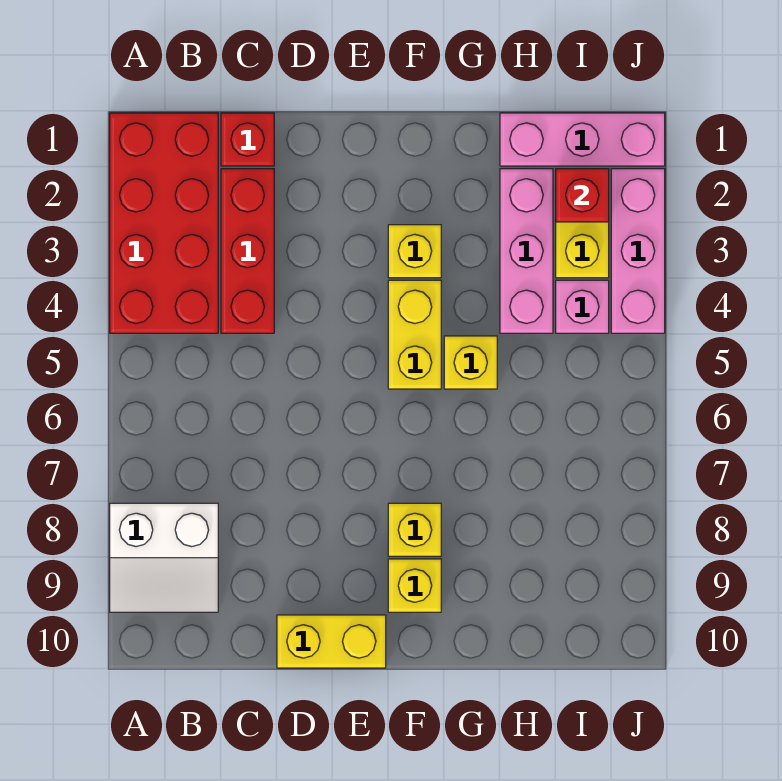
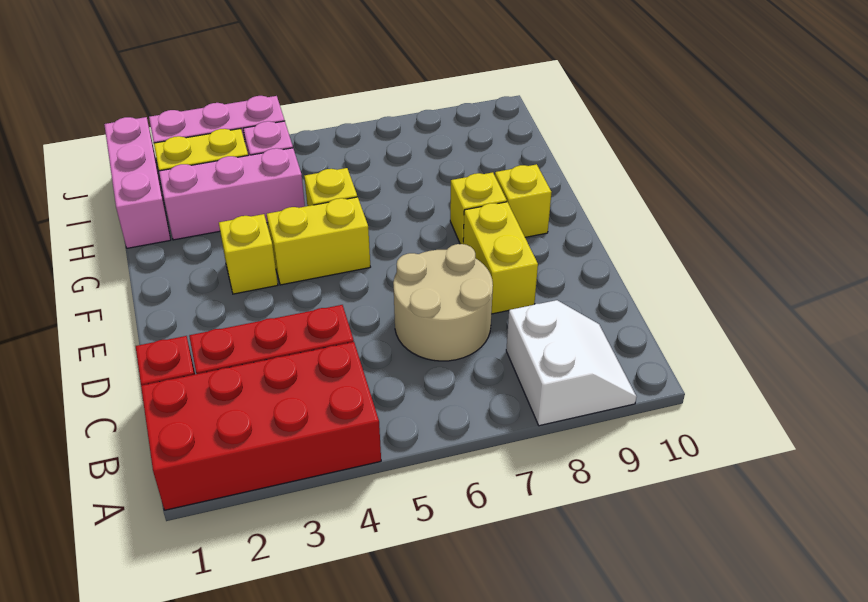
none -> tan 2x2 round brick [393,244,493,361]
yellow 1x2 brick [277,615,386,668] -> yellow 1x2 brick moved to [463,202,538,314]
red 1x1 brick [556,169,609,222] -> none

